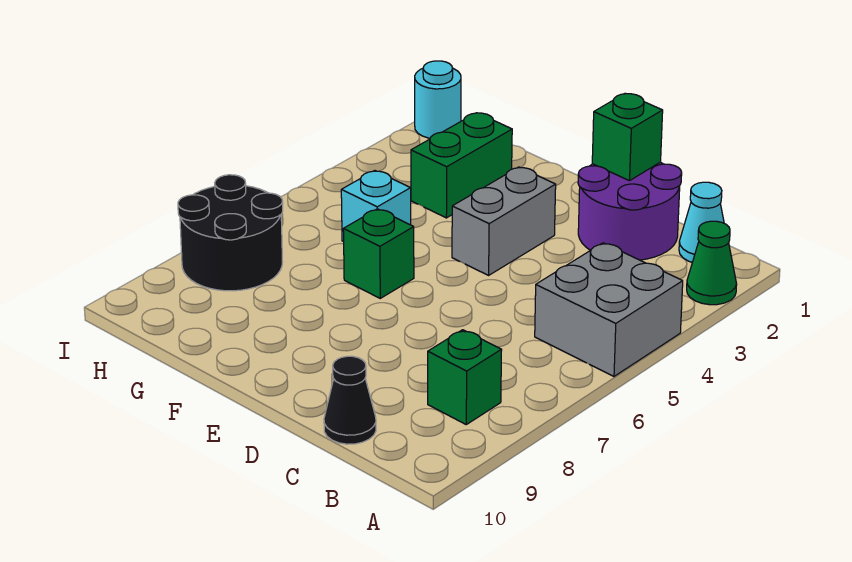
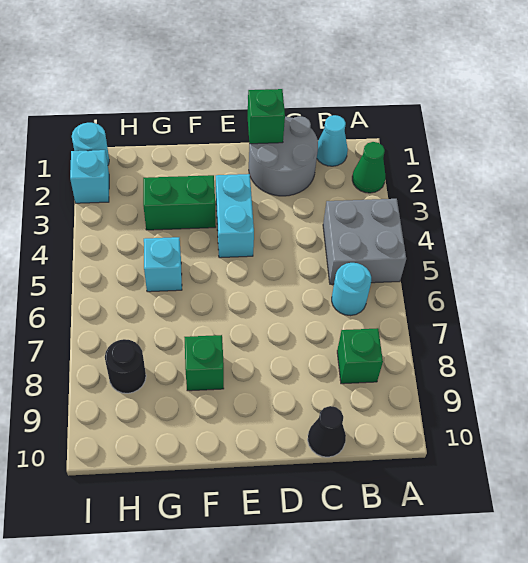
none -> cyan 1x1 round brick [332,263,371,316]
purple 2x2 round brick [578,163,682,260] -> grey 2x2 round brick [249,116,318,196]
grey 1x2 brick [452,167,556,275] -> cyan 1x2 brick [216,174,254,258]
green 1x1 brick [343,209,414,298] -> green 1x1 brick moved to [184,335,224,391]
green 1x2 brick [411,113,512,218] -> green 1x2 brick turned to [143,175,216,230]
black 2x2 round brick [178,175,283,291] -> black 1x1 round brick [105,339,146,393]
none -> cyan 1x1 brick [70,150,109,203]

